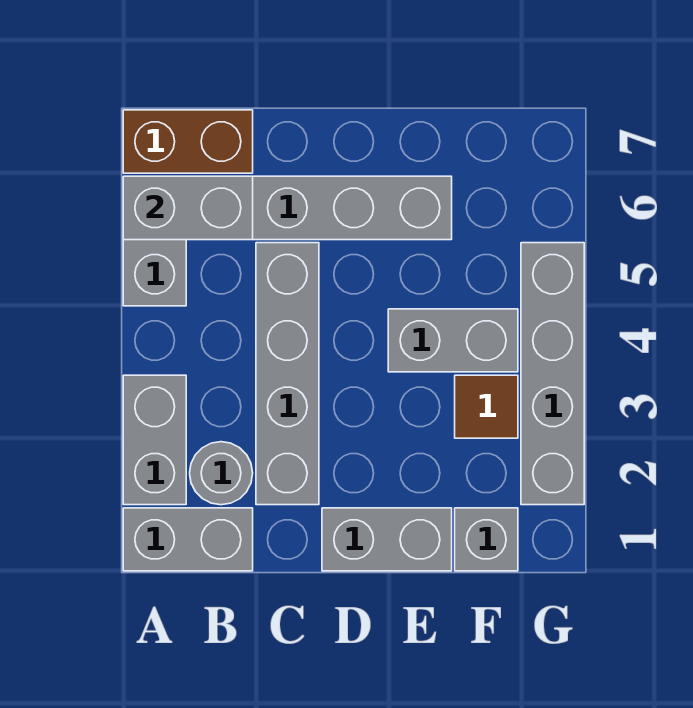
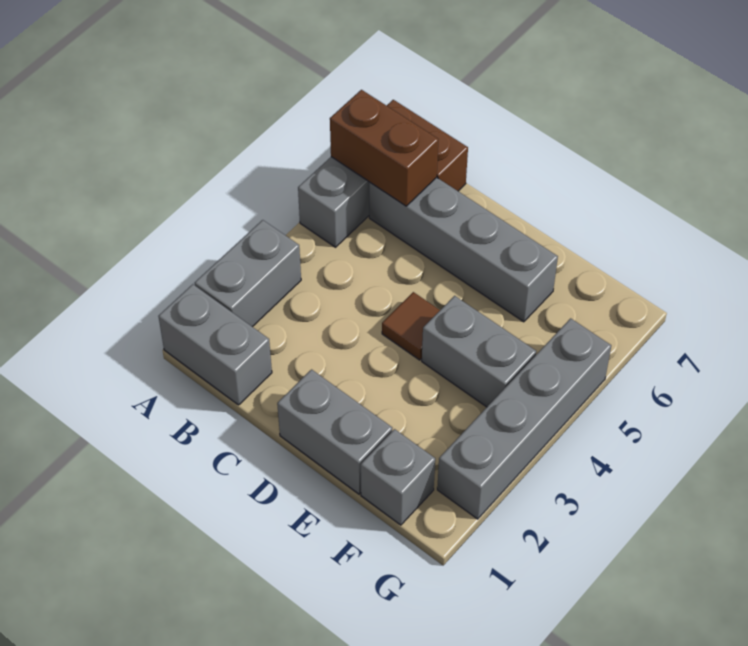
grey 1x2 brick [123,176,253,240] -> brown 1x2 brick [330,90,439,206]
grey 1x1 round brick [190,442,253,505] -> none
grey 1x4 brick [256,243,319,505] -> none
brown 1x1 tile [455,375,518,438] -> brown 1x1 tile moved to [382,292,440,360]

